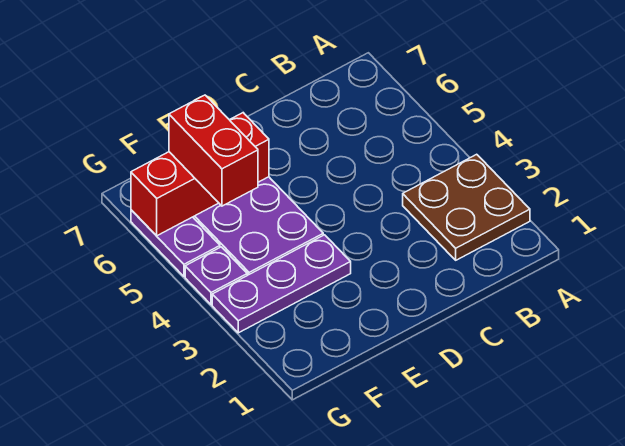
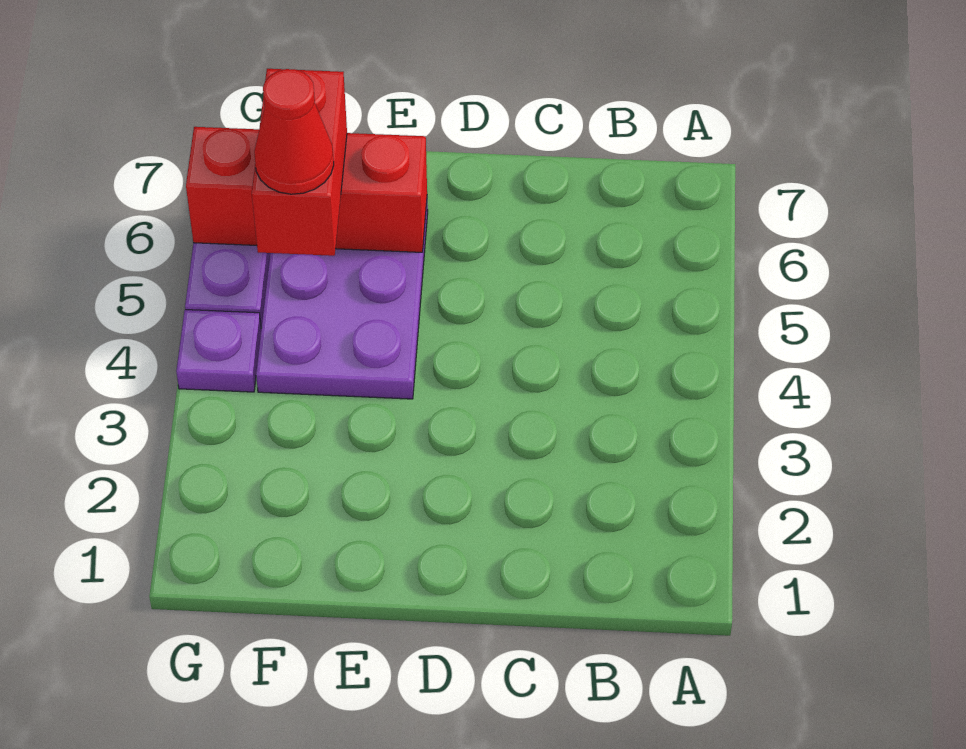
brown 2x2 plate [403,154,530,260] -> none
purple 1x3 plate [212,235,351,333] -> none
none -> red 1x1 cone [254,69,334,194]

